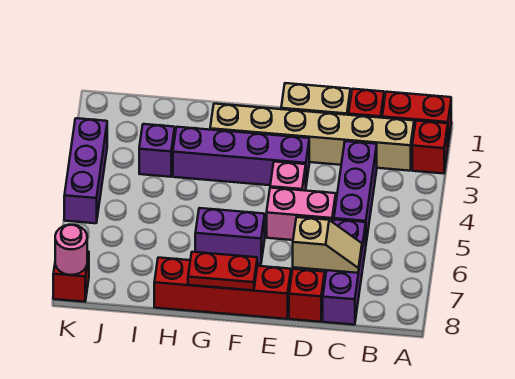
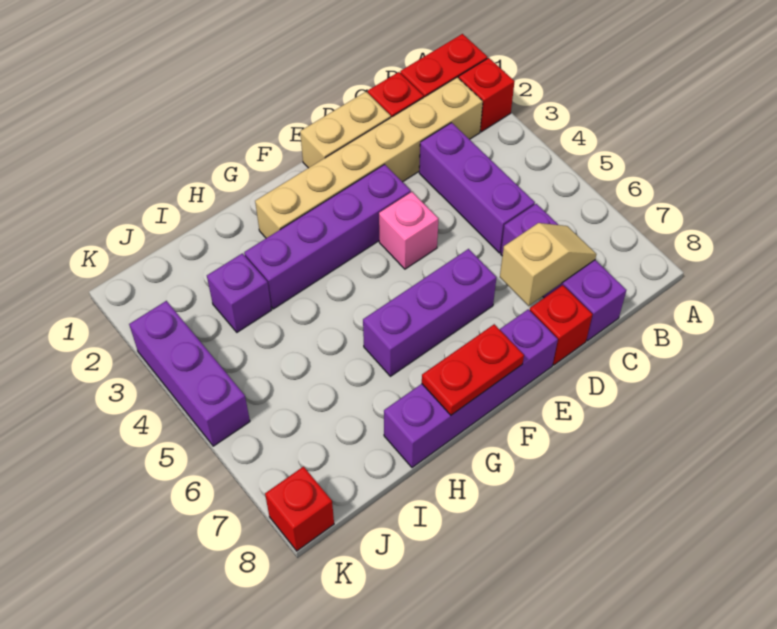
pink 1x2 brick [267,188,336,240] -> none
red 1x4 brick [154,258,291,319] -> purple 1x4 brick [384,309,558,468]
purple 1x2 brick [195,208,265,264] -> purple 1x3 brick [363,249,497,376]
pink 1x1 round brick [55,225,87,275] -> none

